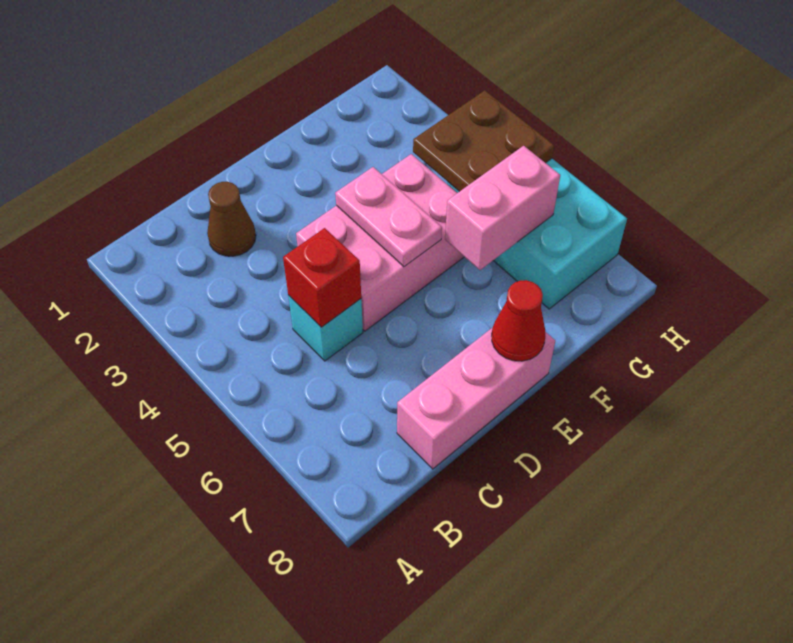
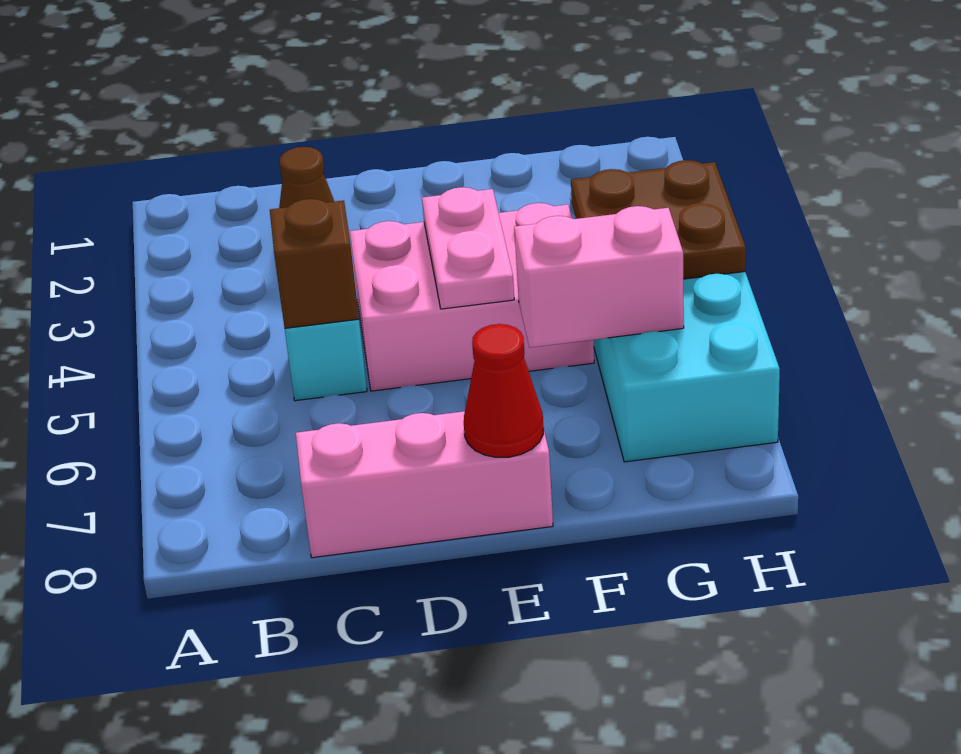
red 1x1 brick [283,228,361,327] -> brown 1x1 brick [270,199,359,328]

